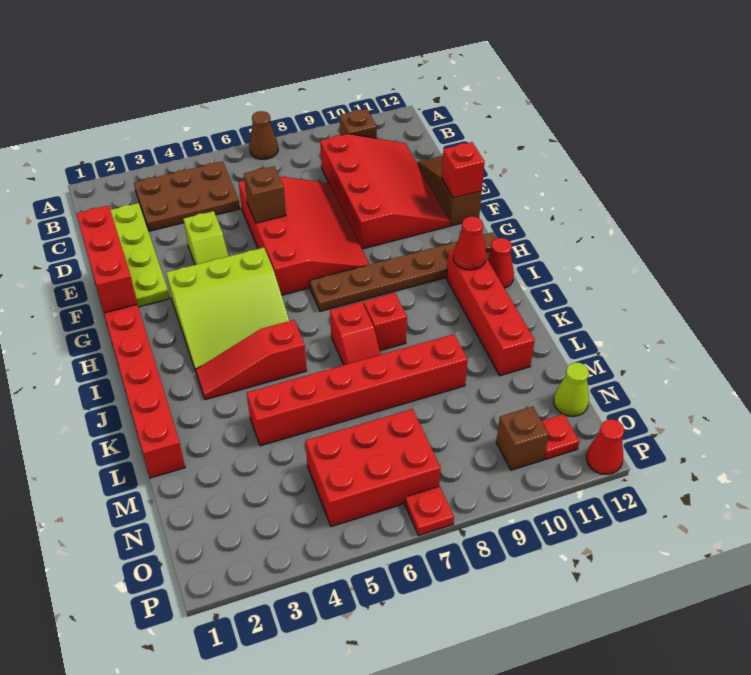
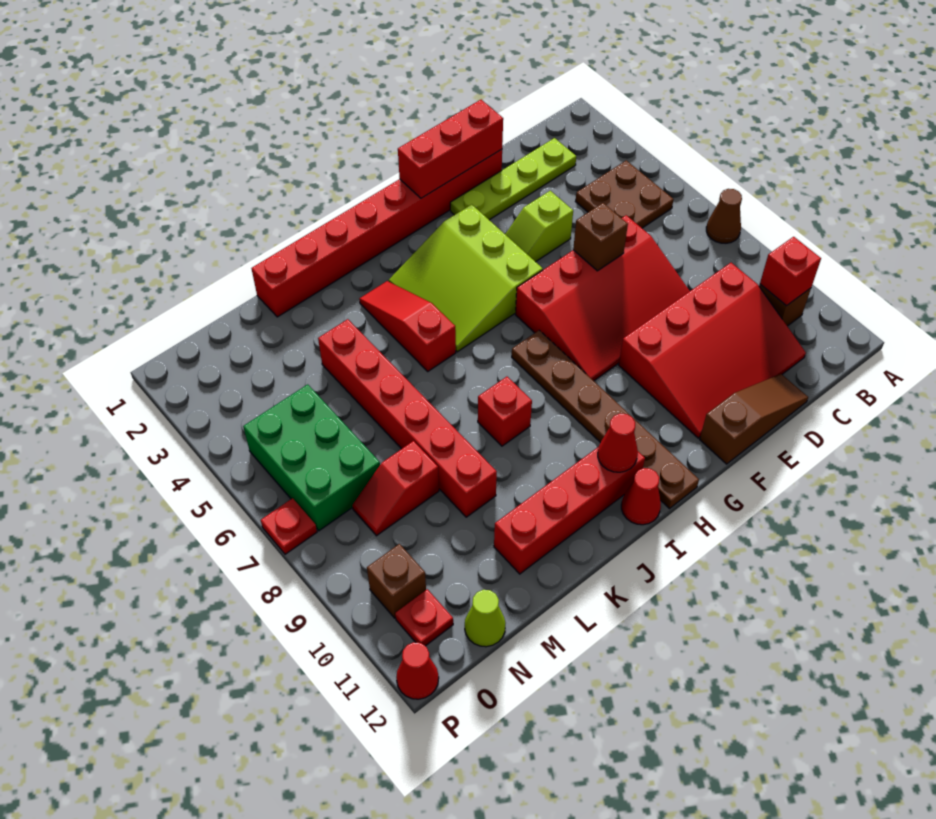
brown 2x3 plate [134,161,240,231] -> brown 2x2 plate [576,160,674,228]
red 1x1 brick [442,142,485,198] -> red 1x1 brick moved to [760,237,821,306]
red 1x2 slope [330,302,381,365] -> red 1x2 slope moved to [352,441,439,536]
red 2x3 brick [305,409,441,527] -> green 2x3 brick [243,384,380,531]

